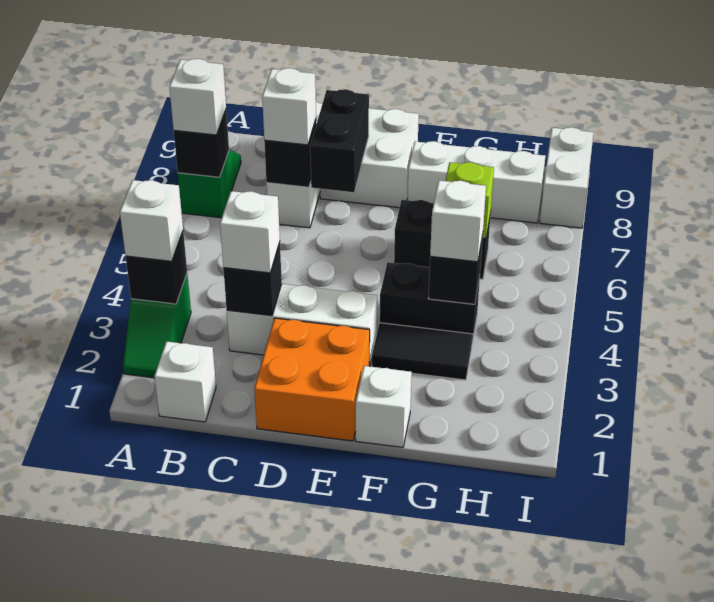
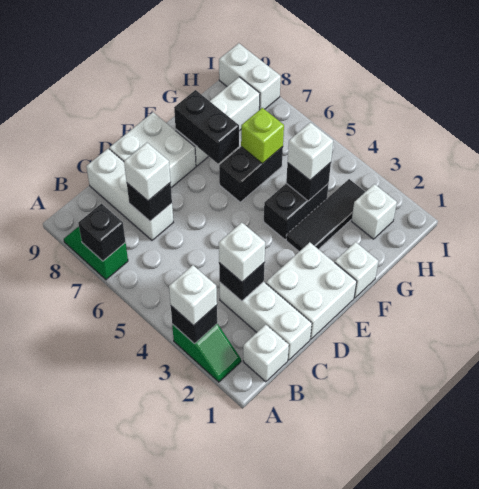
white 1x1 brick [169,59,226,135] -> white 1x1 brick moved to [352,184,397,239]
white 1x3 brick [227,284,377,366] -> white 1x3 brick turned to [219,282,312,360]
orange 2x2 brick [254,318,370,441] -> white 2x2 brick [266,242,357,339]
black 1x2 brick [310,89,369,192] -> black 1x2 brick moved to [174,90,239,164]
black 1x2 tile [372,323,473,380] -> black 1x3 tile [286,179,365,251]

